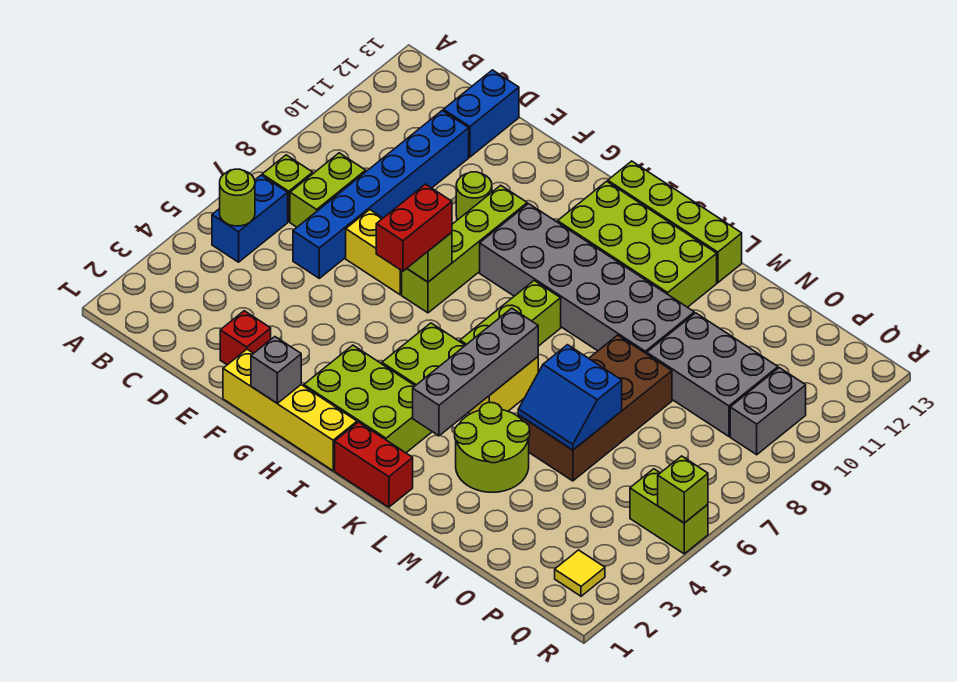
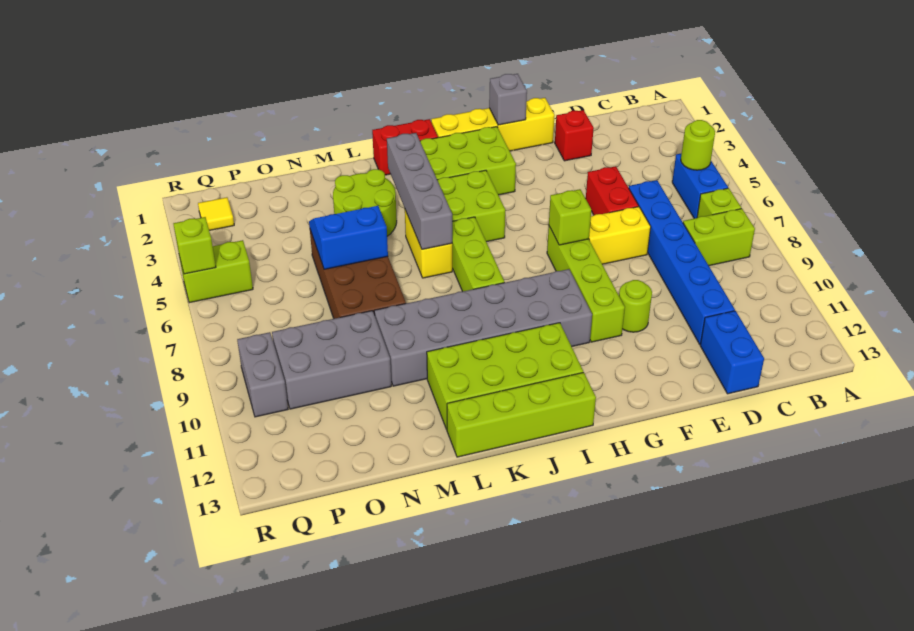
lime 1x2 brick [290,153,366,227] -> lime 1x2 brick turned to [683,209,755,266]
red 1x2 brick [376,184,452,271] -> red 1x2 brick moved to [586,166,639,215]

